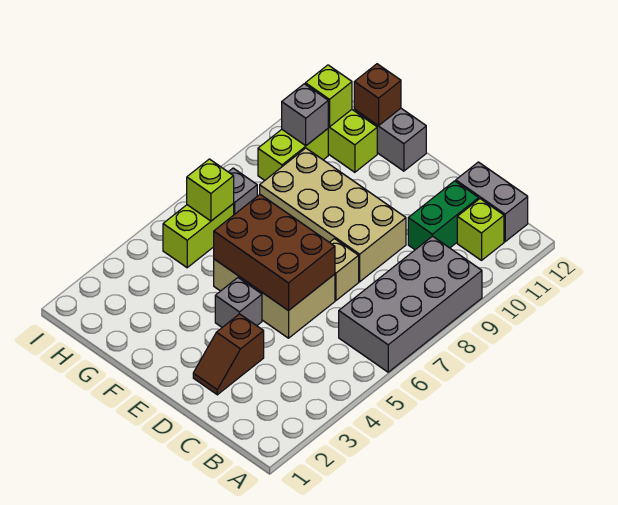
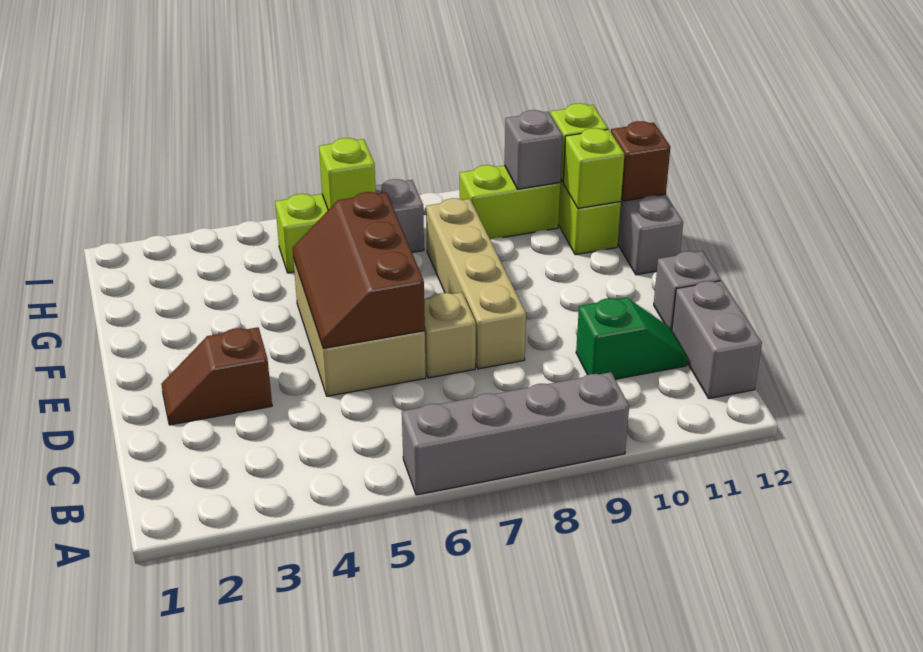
grey 2x4 brick [339,236,482,372] -> grey 1x4 brick [402,372,629,495]
lime 1x1 brick [457,199,504,260] -> lime 1x1 brick moved to [563,128,624,208]
green 1x2 brick [408,181,479,250] -> green 1x2 slope [576,297,688,379]
brown 2x3 brick [214,195,335,311] -> brown 2x3 slope [292,192,425,348]
tan 2x4 brick [260,148,406,282] -> tan 1x4 brick [426,198,526,369]
grey 1x1 brick [215,278,262,327] -> grey 1x1 brick moved to [654,251,721,330]

